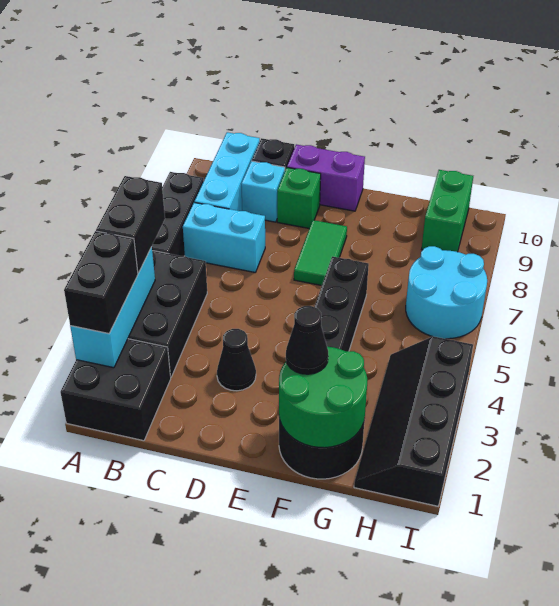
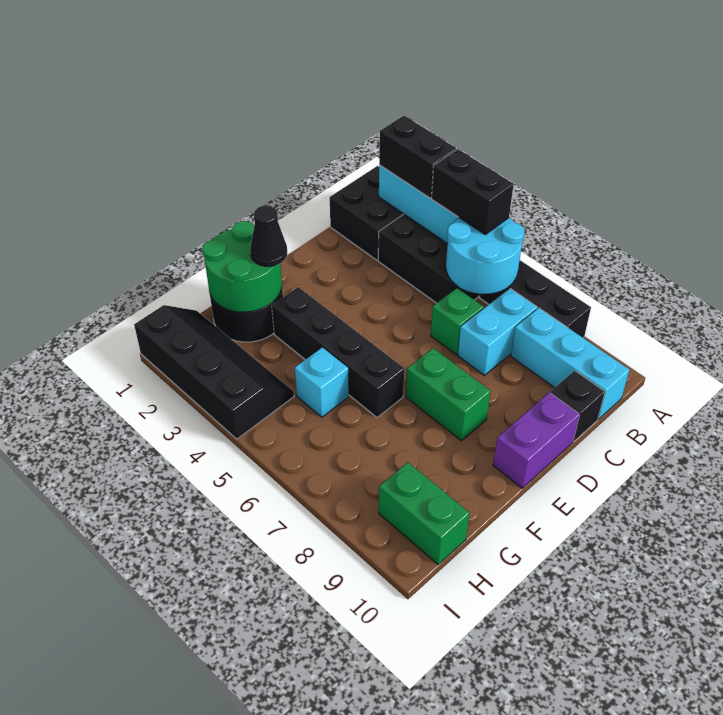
cyan 1x1 brick [241,161,285,222] -> cyan 1x1 brick moved to [295,347,349,417]
black 1x1 cone [217,329,256,391] -> none
green 1x1 brick [277,168,321,229] -> green 1x1 brick moved to [431,288,484,355]
green 1x2 tile [294,220,347,286] -> green 1x2 brick [406,348,491,441]
cyan 2x2 round brick [406,246,487,339] -> cyan 2x2 round brick moved to [446,218,524,294]

